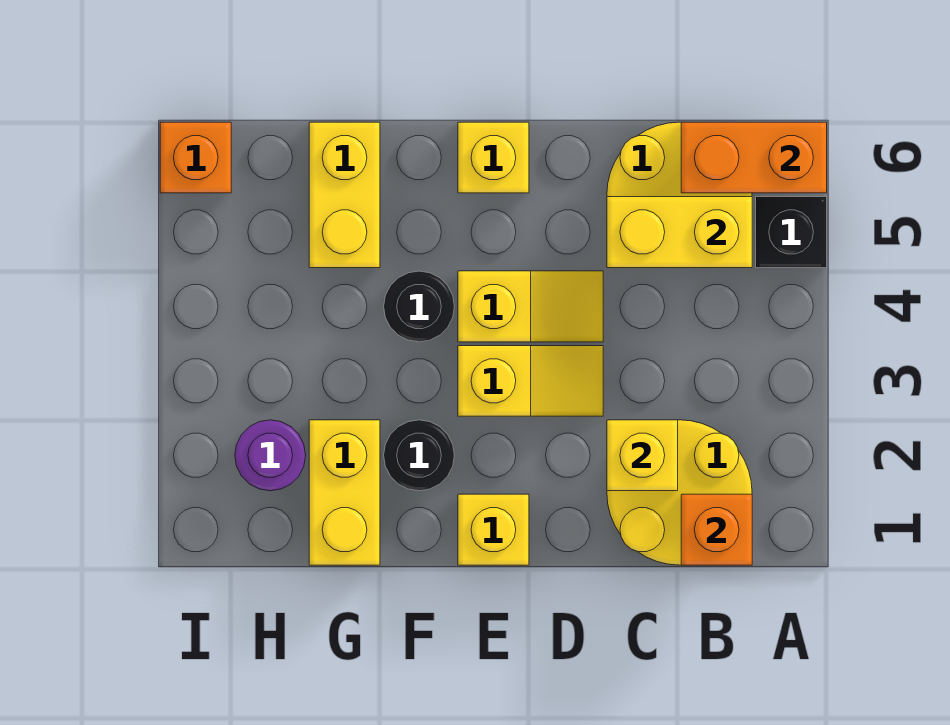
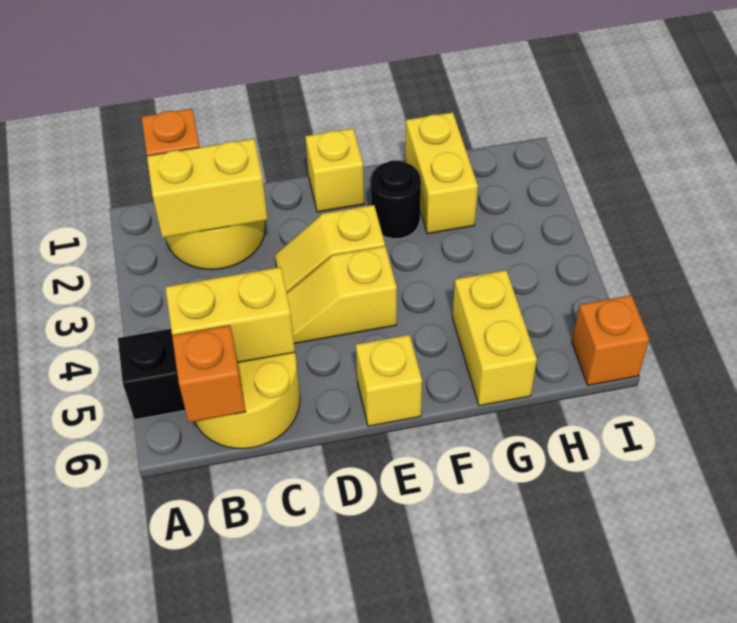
orange 1x2 brick [681,122,827,193] -> orange 1x1 brick [172,325,246,422]
yellow 1x1 brick [607,420,678,491] -> yellow 1x2 brick [147,139,268,238]
black 1x1 round brick [384,271,454,342] -> none
purple 1x1 round brick [235,420,306,491] -> none

